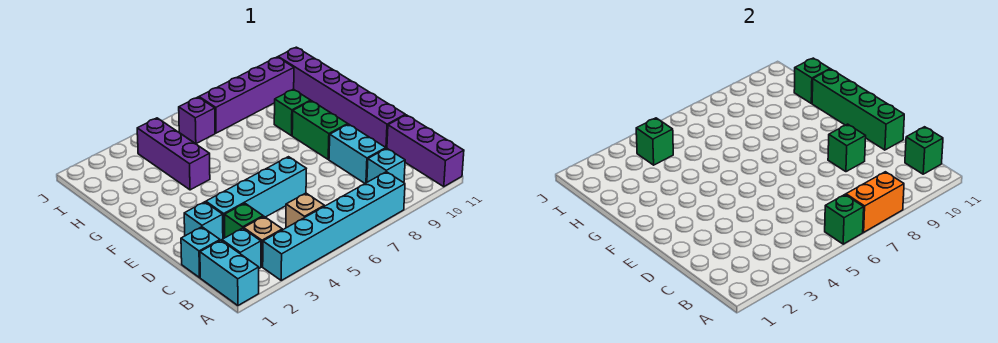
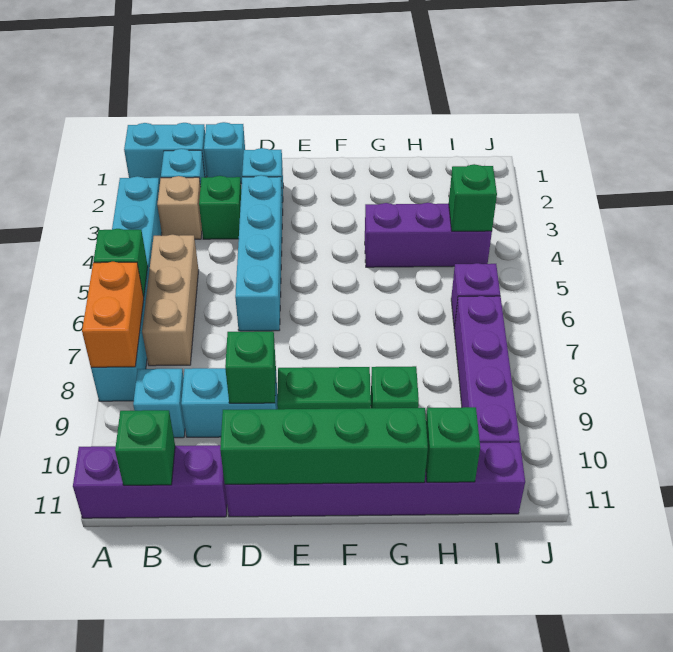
tan 1x1 brick [286,193,324,228] -> tan 1x3 brick [142,235,199,366]

